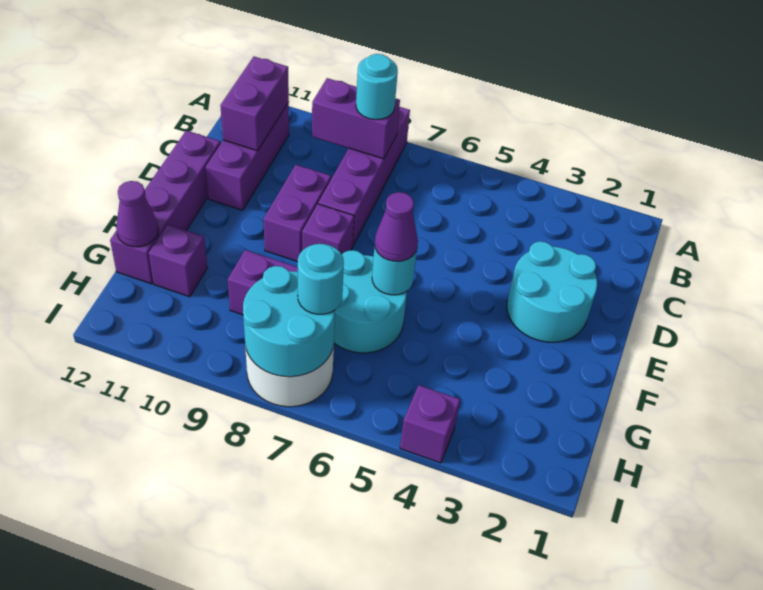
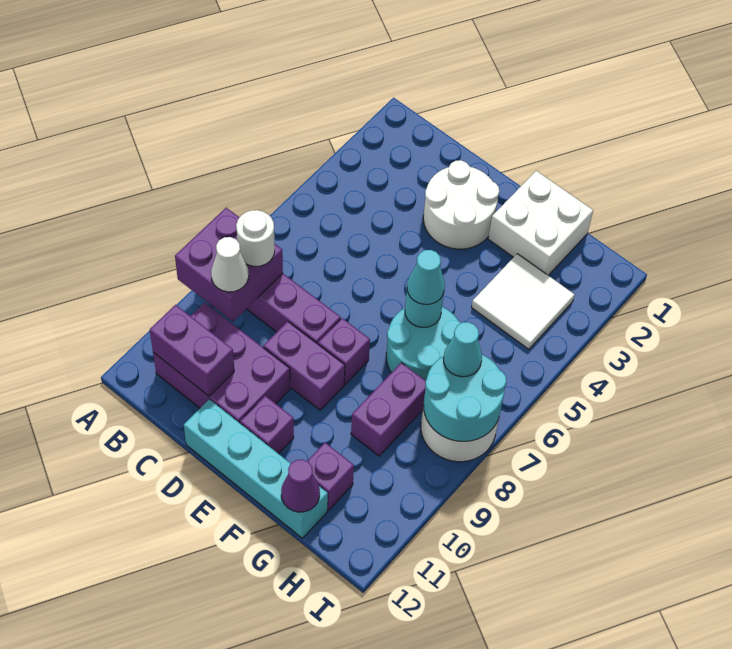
purple 1x2 brick [312,78,400,159] -> purple 2x2 brick [175,208,283,321]
cyan 1x1 round brick [356,54,398,120] -> white 1x1 round brick [236,210,275,266]
none -> white 1x1 cone [211,237,249,292]
purple 1x3 brick [206,102,289,210] -> purple 2x3 brick [153,303,290,423]
cyan 2x2 round brick [507,241,597,342] -> white 2x2 round brick [423,160,499,249]
purple 1x4 brick [110,130,221,284] -> cyan 1x4 brick [184,399,328,538]
none -> white 2x2 brick [488,171,593,275]
purple 1x1 cone [375,192,418,262] -> cyan 1x1 cone [407,250,445,304]
none -> white 2x2 tile [471,254,575,349]
cyan 1x1 round brick [298,244,344,314] -> cyan 1x1 cone [443,322,482,377]
purple 1x1 brick [400,385,460,463] -> purple 1x1 brick moved to [240,396,294,454]

